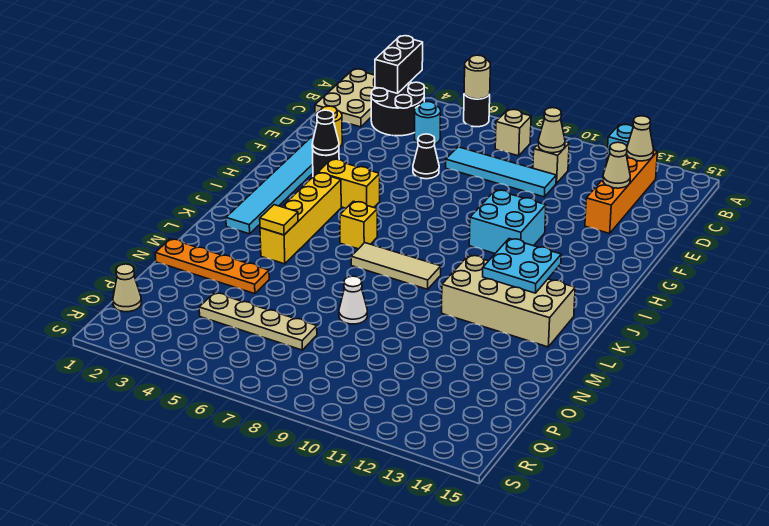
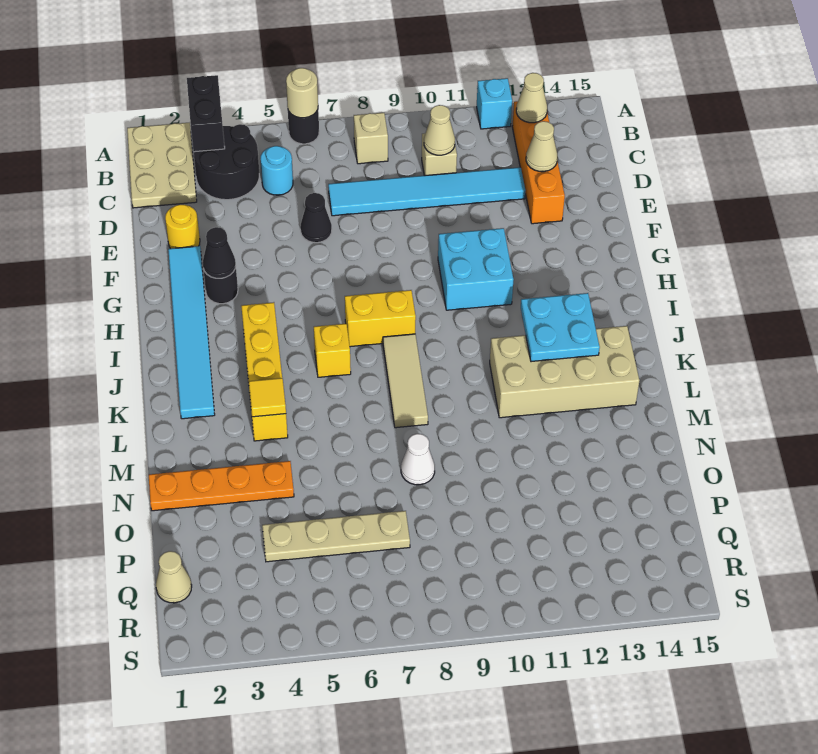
cyan 1x4 tile [446,147,556,197] -> cyan 1x6 tile [328,167,525,216]
yellow 1x2 brick [318,159,380,208] -> yellow 1x2 brick moved to [345,290,416,347]
tan 1x3 tile [351,243,441,289] -> tan 1x3 tile turned to [383,334,428,428]

